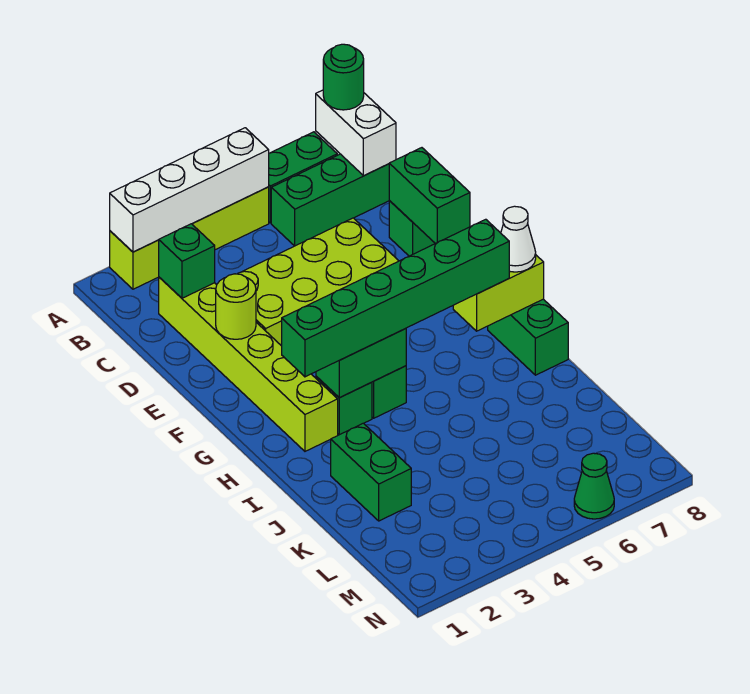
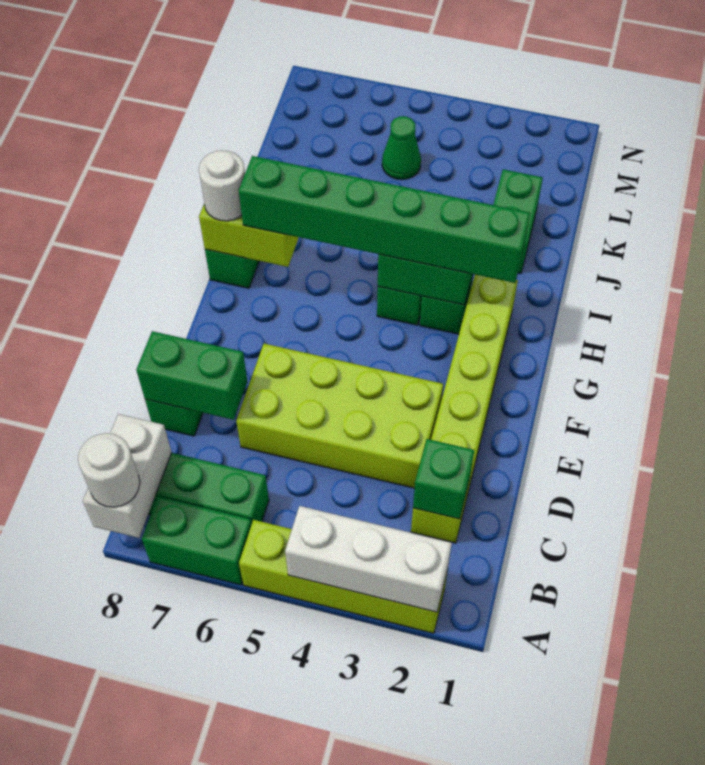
white 1x4 brick [110,128,269,252] -> white 1x3 brick [285,506,452,612]
green 1x1 round brick [323,44,364,110] -> white 1x1 round brick [78,433,140,507]
green 1x2 brick [389,148,470,244] -> green 1x2 brick turned to [136,331,248,420]
lime 1x1 round brick [216,274,256,339] -> none
white 1x1 cone [501,206,536,272] -> white 1x1 round brick [199,151,245,221]
green 1x1 cone [574,453,614,519] -> green 1x1 cone moved to [382,116,421,180]

